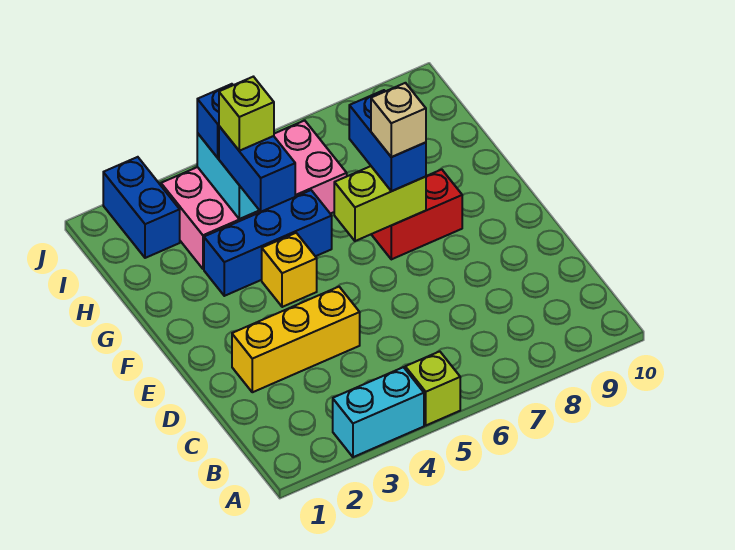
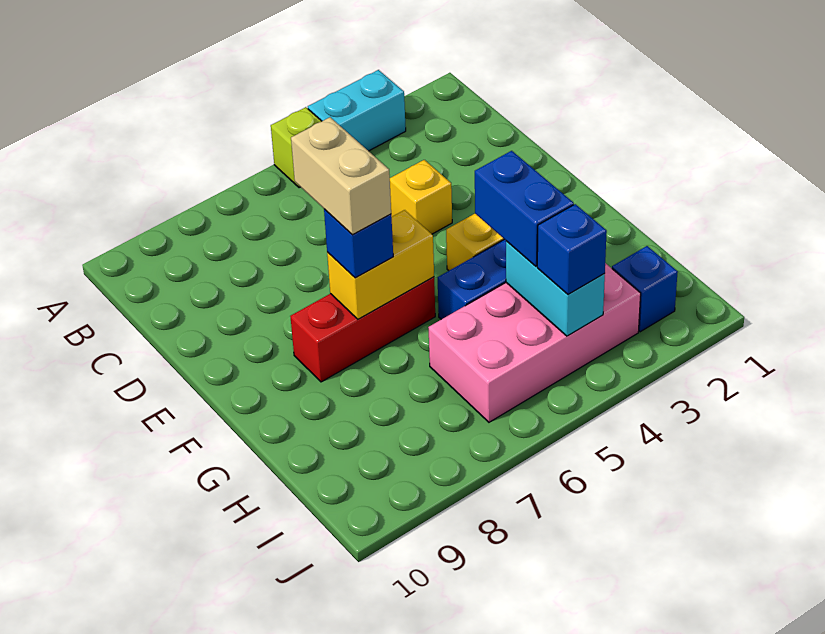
yellow 1x3 brick [232,287,360,392] -> yellow 1x1 brick [390,160,452,234]
lime 1x2 brick [334,166,426,241] -> yellow 1x2 brick [327,210,434,319]
red 1x2 brick [371,169,462,259] -> red 1x3 brick [290,277,435,382]
blue 1x2 brick [349,90,426,191] -> blue 1x1 brick [324,209,393,278]
tan 1x1 brick [371,83,426,157] -> tan 1x2 brick [291,117,391,235]
lime 1x1 brick [219,77,274,151] -> none
blue 1x2 brick [103,157,180,258] -> blue 1x1 brick [612,246,678,332]

